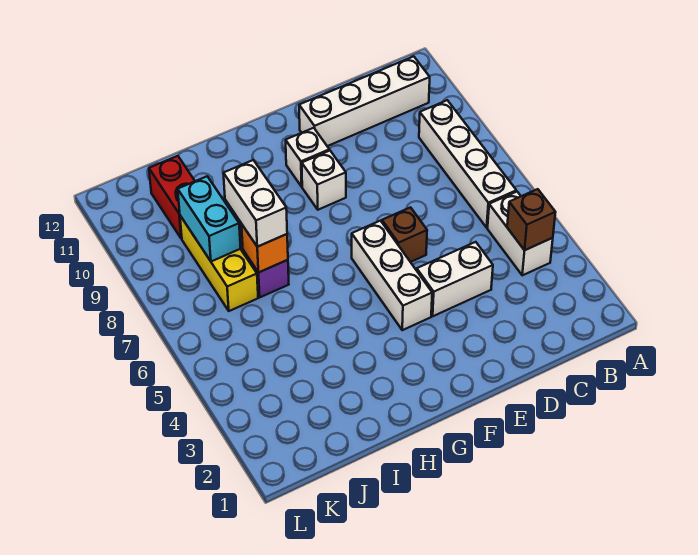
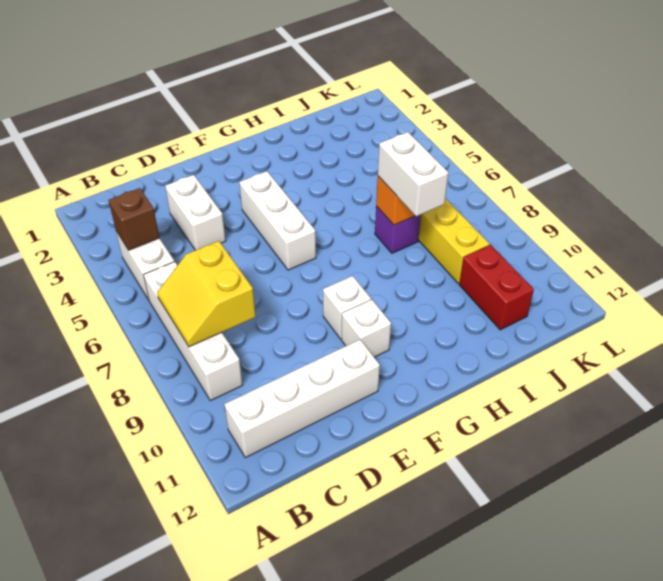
none -> yellow 2x2 slope [157,241,256,347]
white 1x2 brick [417,242,493,316] -> white 1x2 brick turned to [165,175,226,250]
brown 1x1 brick [382,207,427,262] -> none
cyan 1x2 brick [178,176,241,261] -> none

